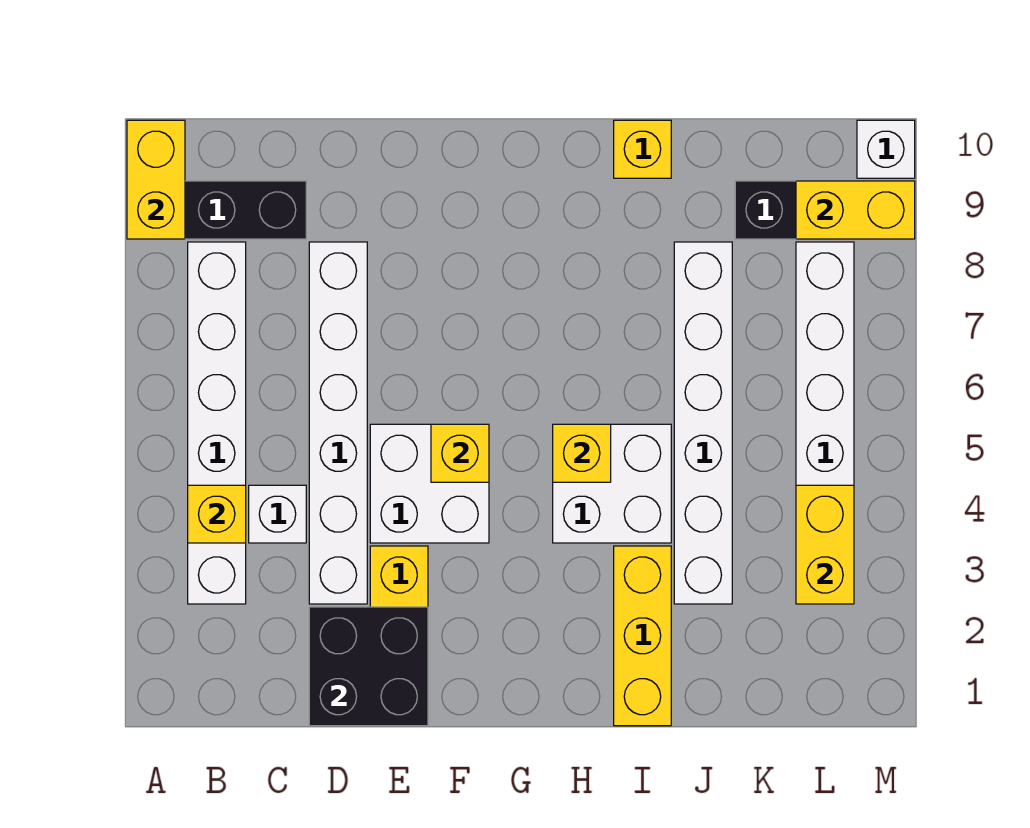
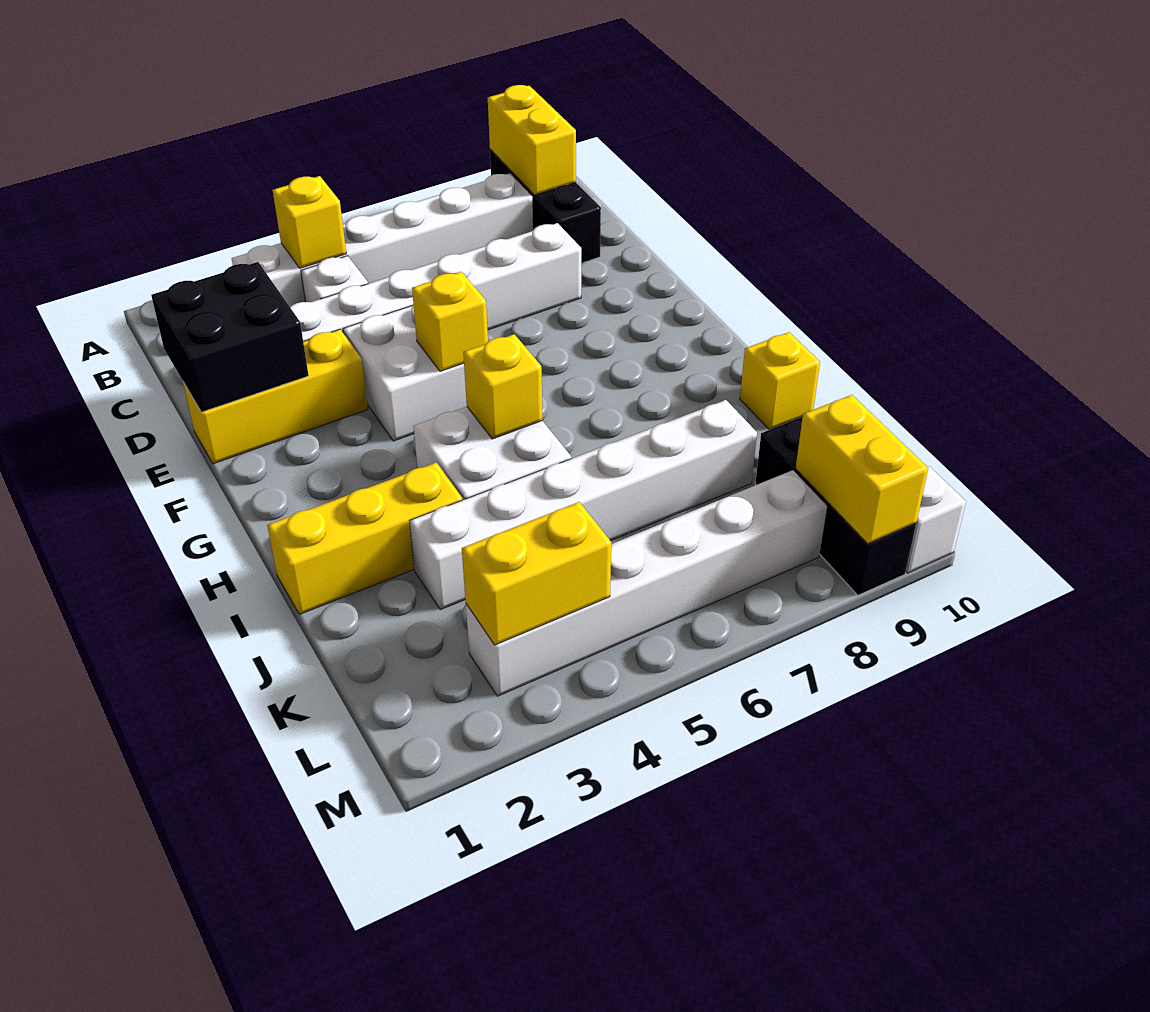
yellow 1x2 brick [127,120,185,239] -> yellow 1x2 brick turned to [488,85,576,195]

